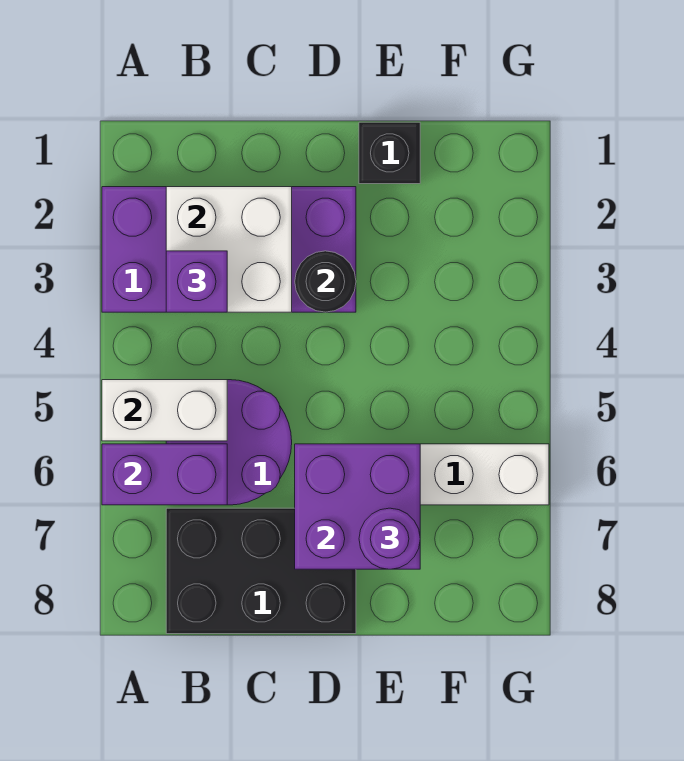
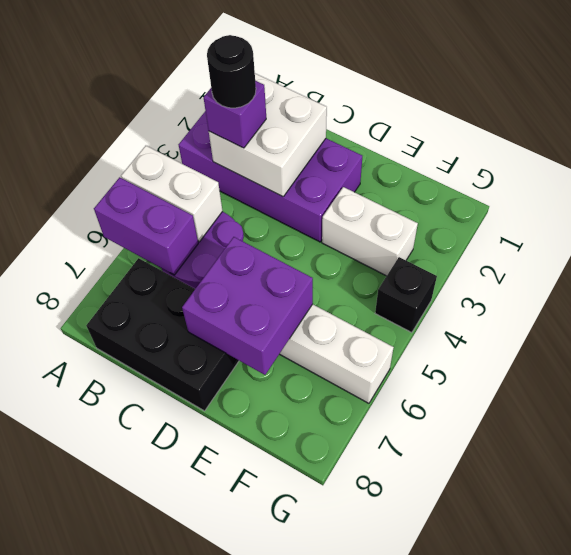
black 1x1 round brick [295,251,356,312] -> black 1x1 round brick moved to [207,35,256,108]
black 1x1 brick [359,122,420,184] -> black 1x1 brick moved to [375,257,437,333]
none -> white 1x2 brick [322,187,418,276]
purple 1x1 round brick [359,508,420,569] -> none

